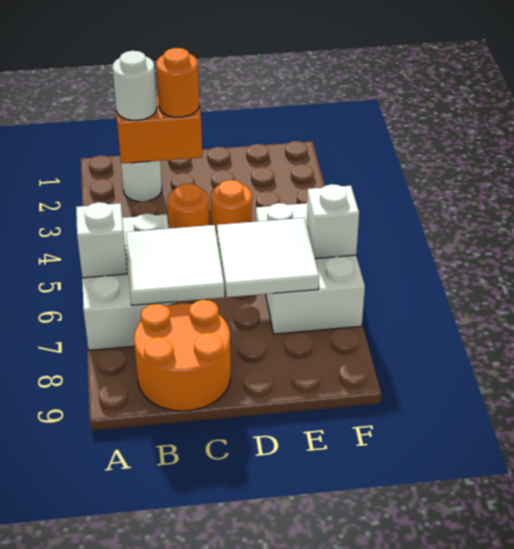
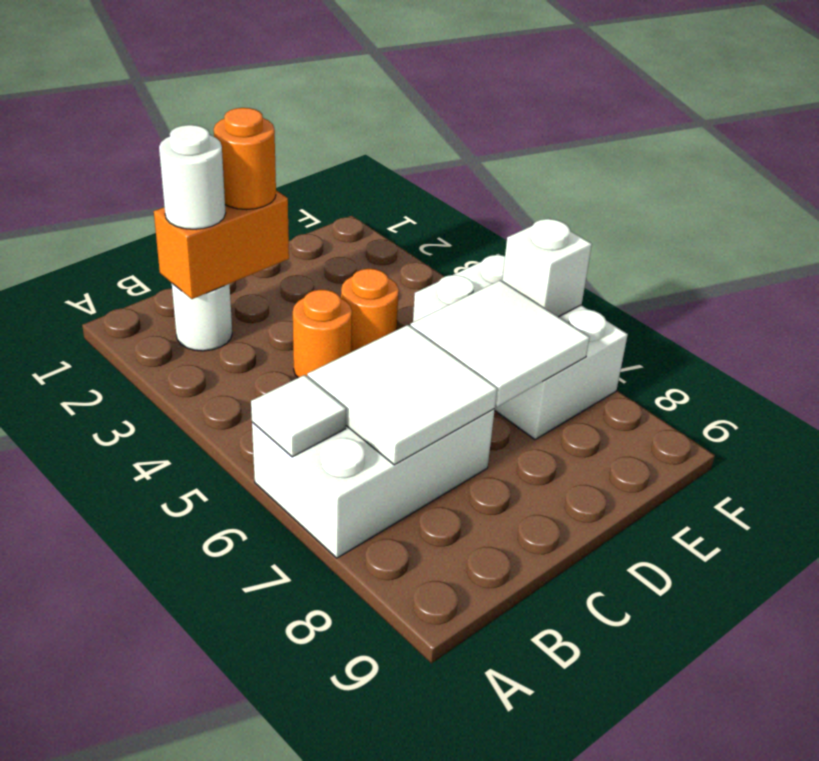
white 2x3 brick [82,214,177,350] -> white 2x3 brick turned to [252,409,495,558]
white 1x1 brick [76,202,127,278] -> white 1x1 tile [251,375,346,457]
orange 2x2 round brick [134,300,231,411] -> none

